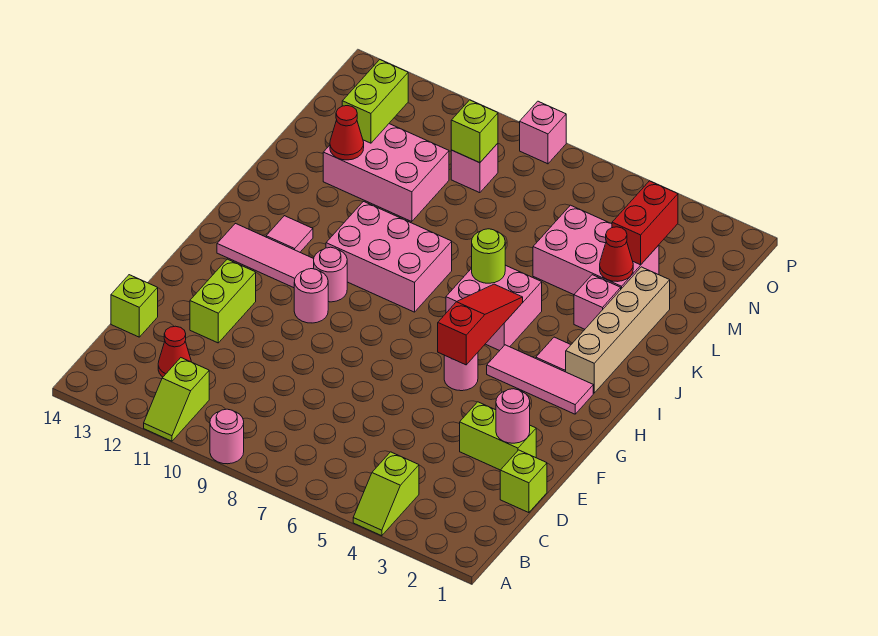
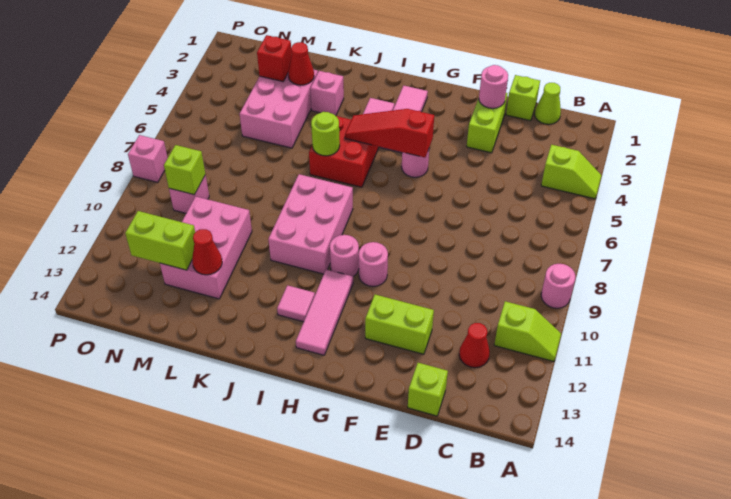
none -> lime 1x1 cone [535,83,561,124]
tan 1x4 brick [566,267,670,393] -> none
pink 2x2 brick [446,265,542,351] -> red 2x2 brick [309,116,378,187]
red 1x2 brick [612,181,678,265] -> red 1x1 brick [257,35,292,81]

